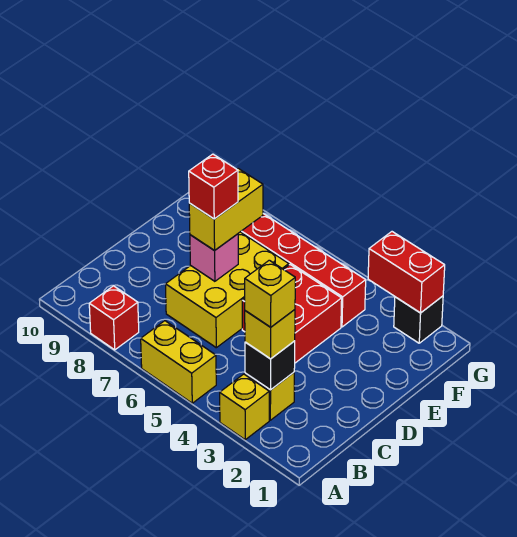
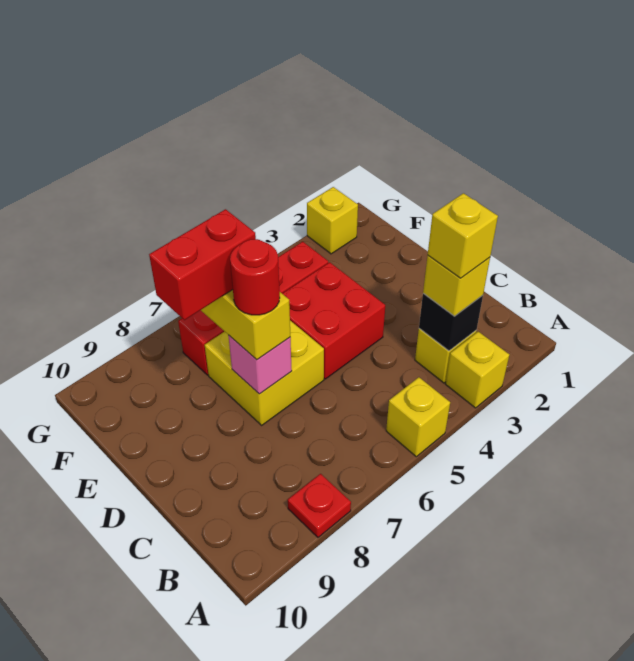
yellow 1x2 brick [141,321,216,403] -> yellow 1x1 brick [386,377,450,457]
red 1x1 brick [89,286,139,350] -> red 1x1 plate [288,474,351,537]
yellow 2x3 brick [165,232,289,348] -> yellow 2x2 brick [205,321,324,425]
red 1x1 brick [189,154,238,219] -> red 1x1 round brick [230,239,280,315]
black 1x1 brick [394,296,443,343] -> yellow 1x1 brick [307,187,358,254]
red 1x2 brick [368,232,445,313] -> red 1x2 brick moved to [149,209,256,320]

